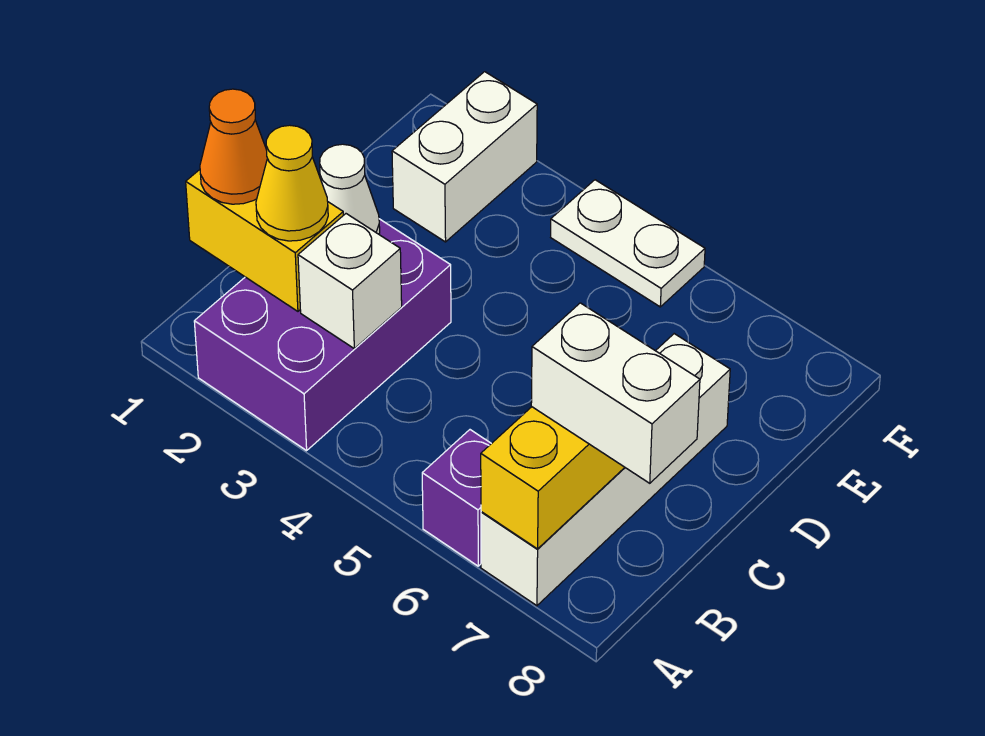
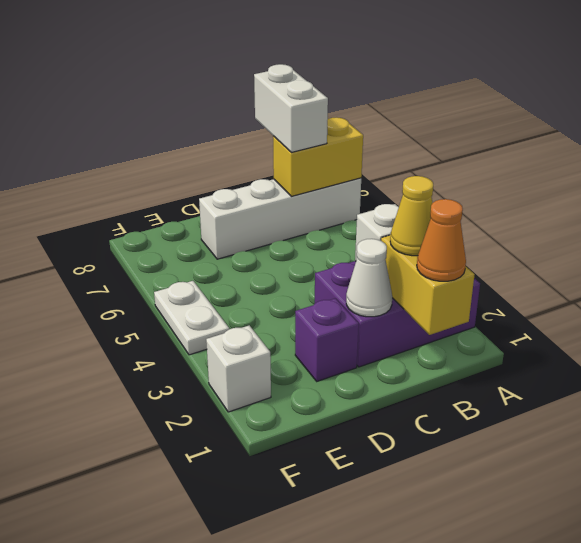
purple 1x1 brick [422,430,491,566] -> purple 1x1 brick moved to [295,298,359,381]
white 1x2 brick [392,72,537,242] -> white 1x1 brick [206,325,271,412]

